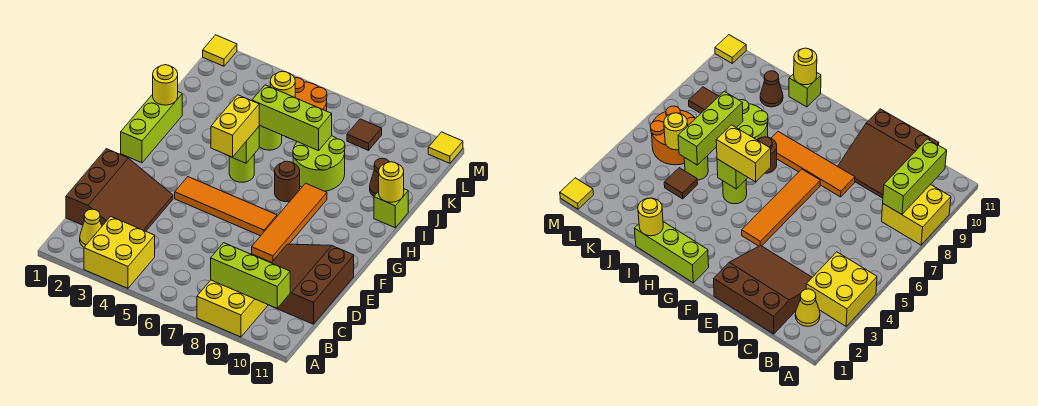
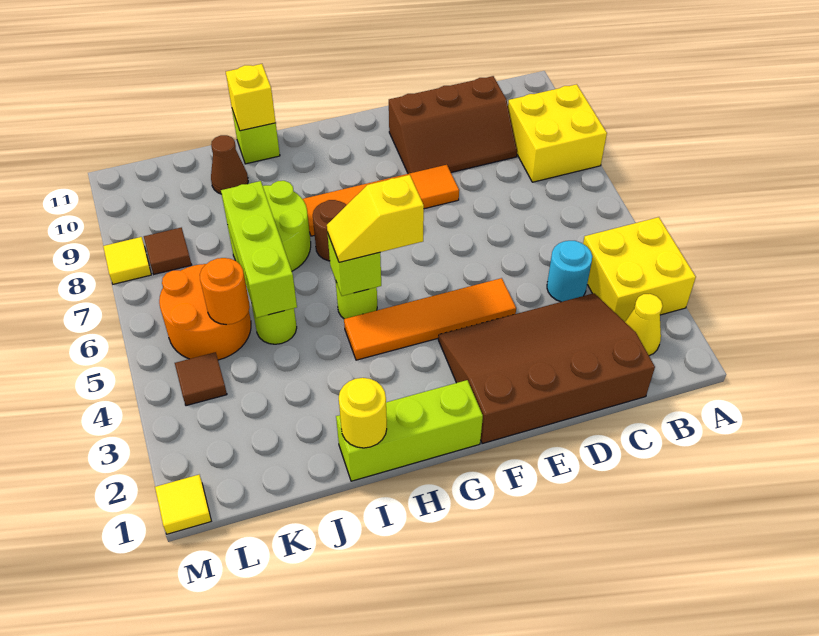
lime 1x3 brick [211,243,290,308] -> none
brown 3x3 slope [66,149,173,231] -> brown 3x4 slope [438,293,655,444]
none -> cyan 1x1 round brick [547,241,592,302]
brown 3x3 slope [272,244,354,324] -> brown 2x3 slope [389,76,517,174]
orange 1x4 tile [175,177,277,236] -> orange 1x4 tile turned to [344,278,516,360]
yellow 1x2 brick [211,95,259,157] -> yellow 1x2 slope [327,175,424,262]
yellow 1x1 round brick [379,162,404,202] -> yellow 1x1 brick [226,64,276,131]
brown 1x1 tile [664,168,698,199] -> brown 1x1 tile moved to [175,352,227,406]
yellow 1x1 round brick [270,72,295,98] -> orange 1x1 round brick [200,258,250,325]
yellow 1x1 tile [428,132,463,163] -> yellow 1x1 tile moved to [103,237,151,284]

